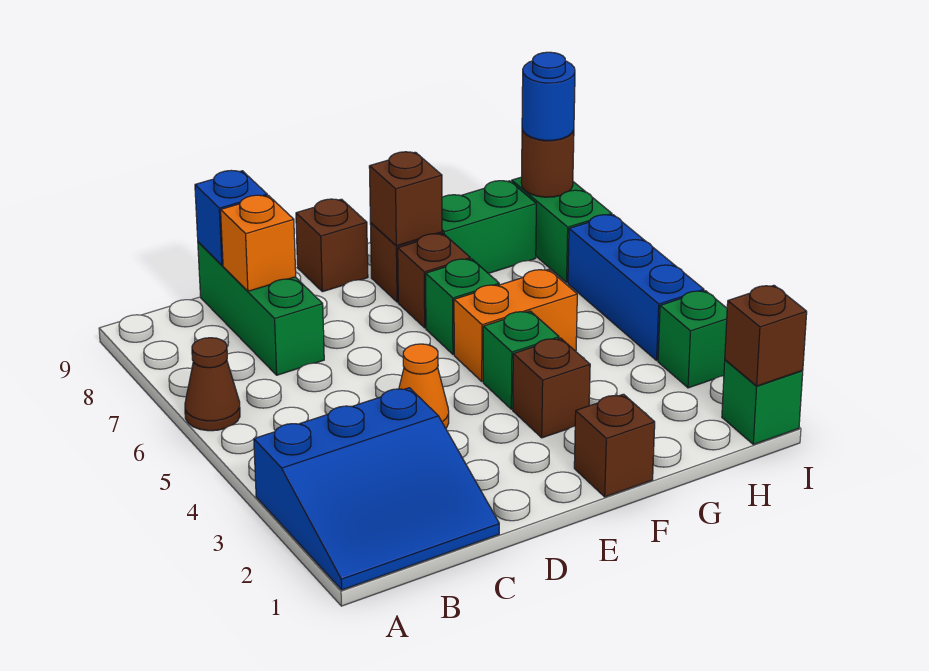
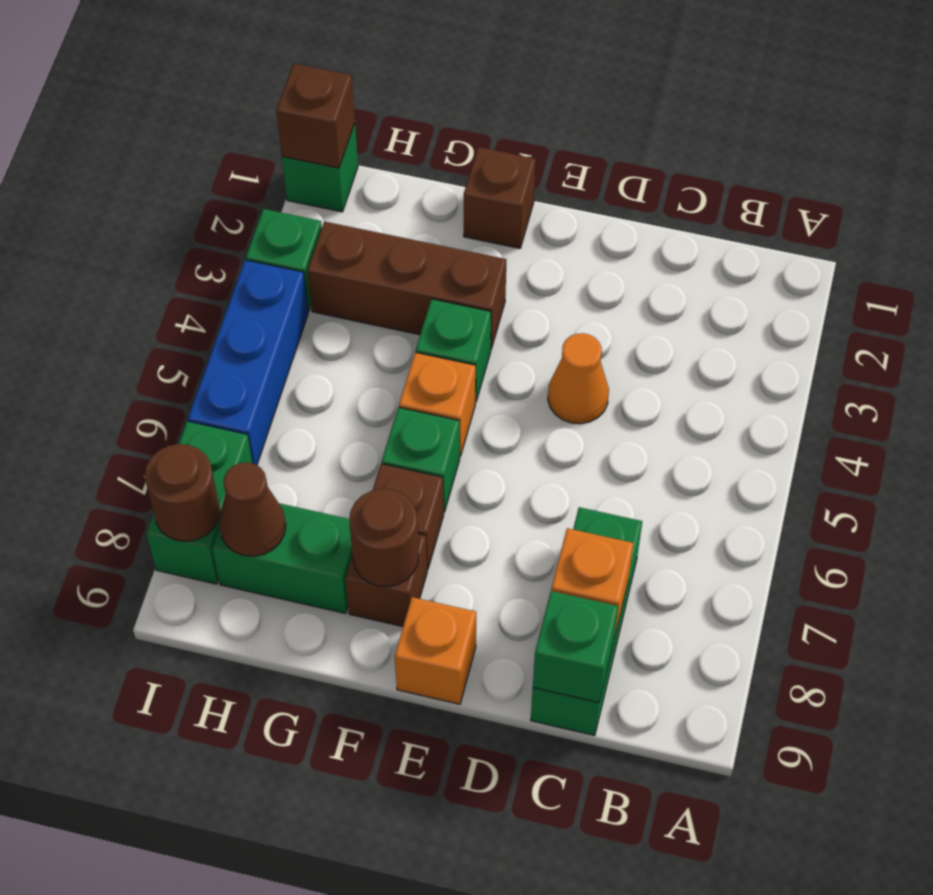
blue 3x3 slope [254,388,499,590] -> none
brown 1x1 cone [185,338,240,431] -> brown 1x1 cone moved to [219,462,286,556]
blue 1x1 brick [195,170,267,265] -> green 1x1 brick [533,591,618,703]
brown 1x1 brick [296,199,368,292] -> orange 1x1 brick [395,597,476,704]
brown 1x1 brick [513,338,590,438] -> brown 1x3 brick [308,222,507,349]
orange 1x2 brick [454,269,577,381] -> orange 1x1 brick [399,352,476,456]
brown 1x1 brick [369,152,442,246] -> brown 1x1 round brick [349,489,419,587]
blue 1x1 round brick [522,52,575,141] -> none

